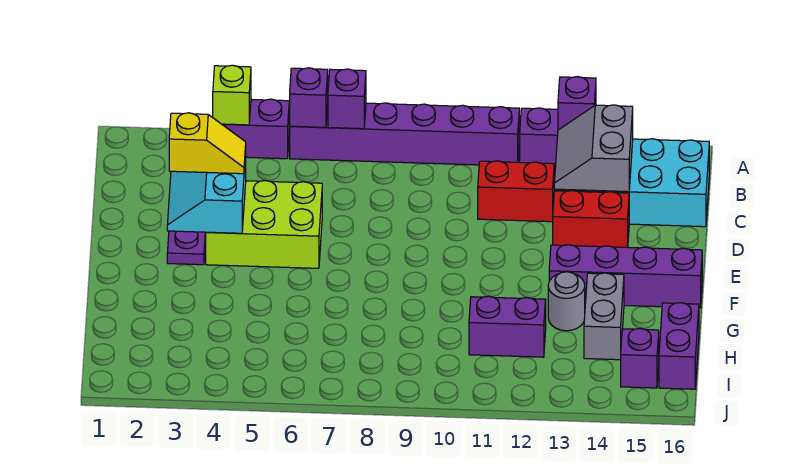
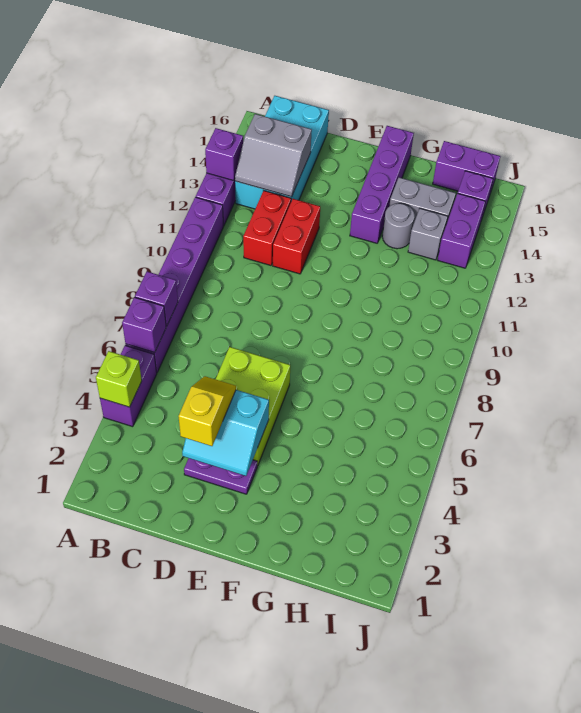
red 1x2 brick [553,190,629,247] -> red 1x2 brick moved to [273,199,320,274]
purple 1x2 brick [469,296,546,357] -> purple 1x2 brick moved to [438,193,486,268]
none -> grey 1x1 brick [408,208,448,260]

